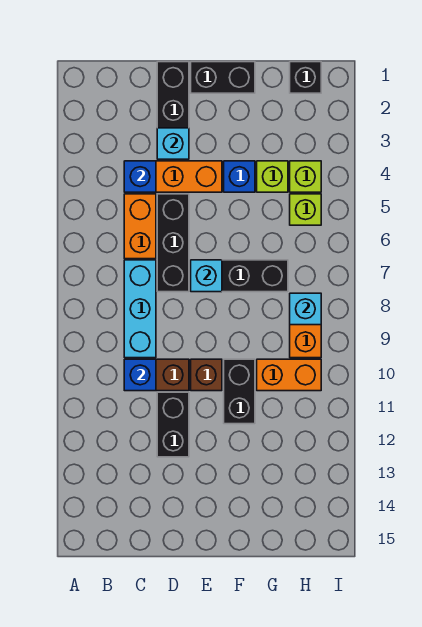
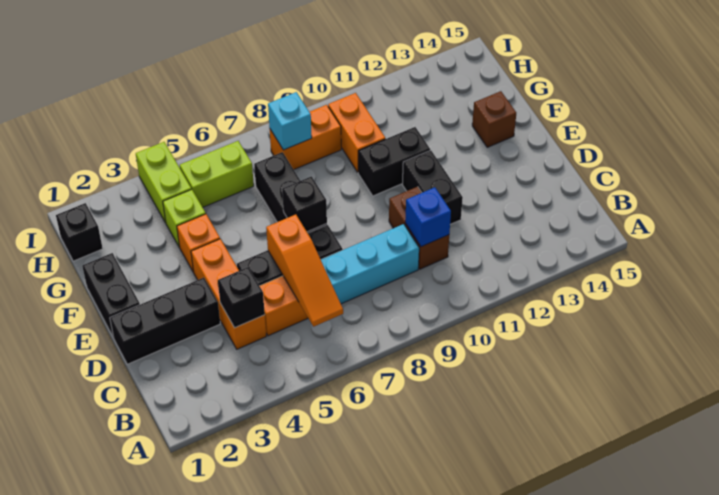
none -> orange 1x3 slope [266,215,343,327]
blue 1x1 brick [124,161,156,192] -> black 1x1 brick [218,267,265,328]
cyan 1x1 brick [157,128,189,159] -> none
black 1x2 brick [157,392,189,457] -> black 1x2 brick turned to [402,150,463,224]
cyan 1x1 brick [191,260,222,292] -> black 1x1 brick [282,176,327,232]
brown 1x1 brick [191,359,222,391] -> brown 1x1 brick moved to [472,91,516,147]
blue 1x1 brick [224,161,255,192] -> orange 1x1 brick [177,214,220,272]
lime 1x1 brick [290,161,321,192] -> lime 1x2 brick [136,142,191,223]
lime 1x1 brick [290,194,321,225] -> lime 1x2 brick [179,141,254,207]

